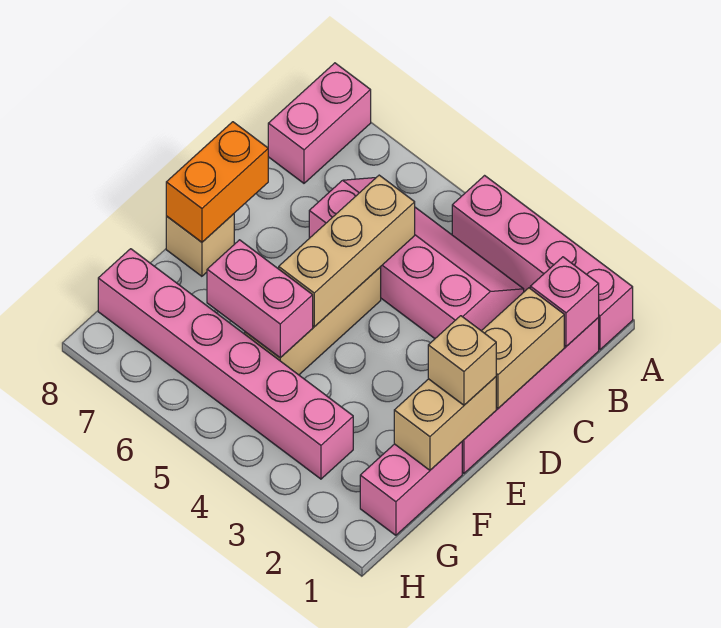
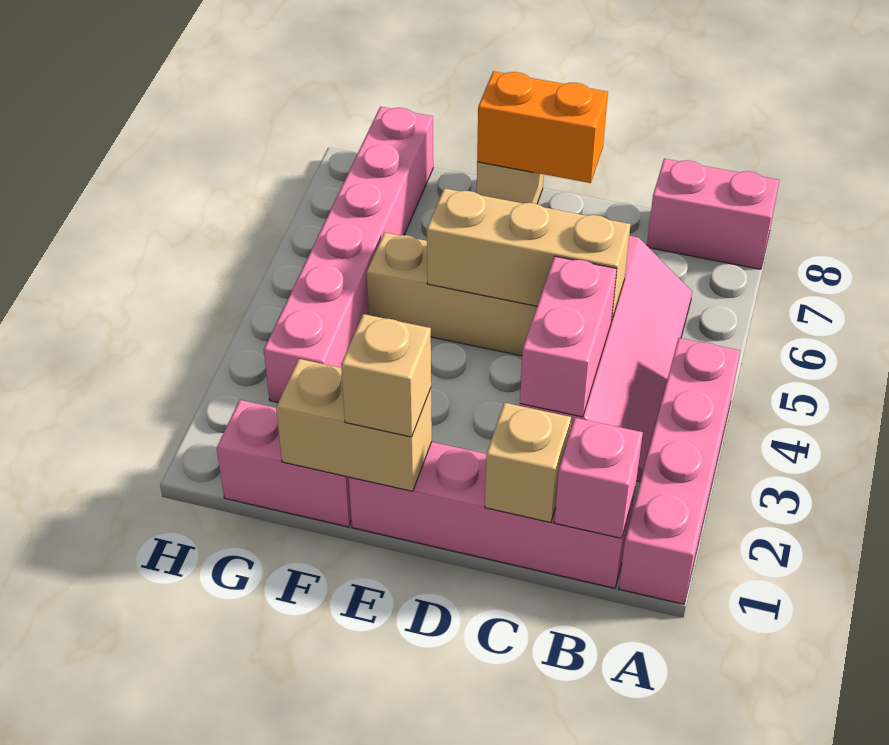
tan 1x2 brick [482,288,564,408] -> tan 1x1 brick [485,403,571,522]
pink 1x2 brick [207,240,313,358] -> pink 1x2 brick moved to [520,256,617,417]

